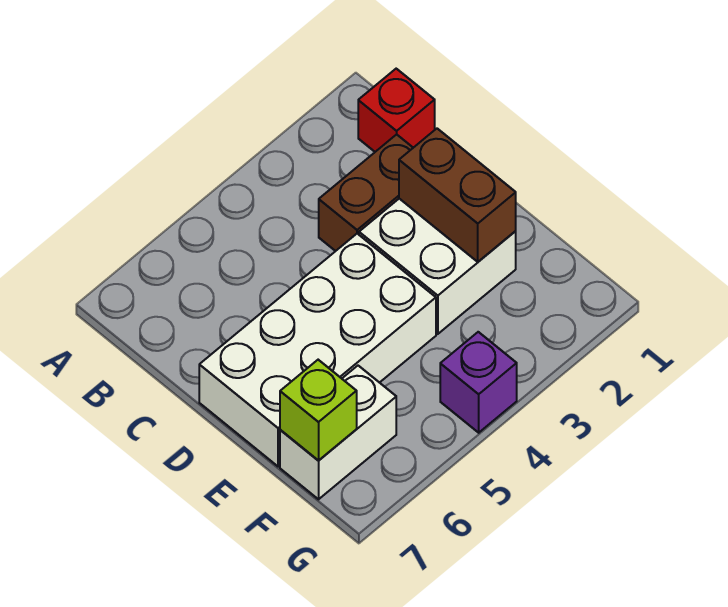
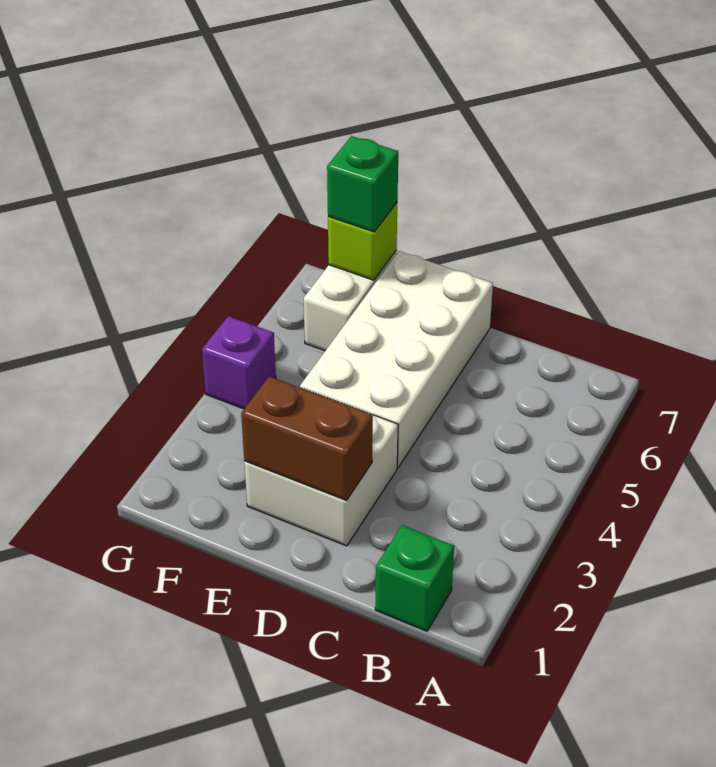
red 1x1 brick [358,69,435,152] -> green 1x1 brick [375,525,454,631]
brown 1x2 brick [319,134,413,251] -> none
none -> green 1x1 brick [327,136,398,232]

